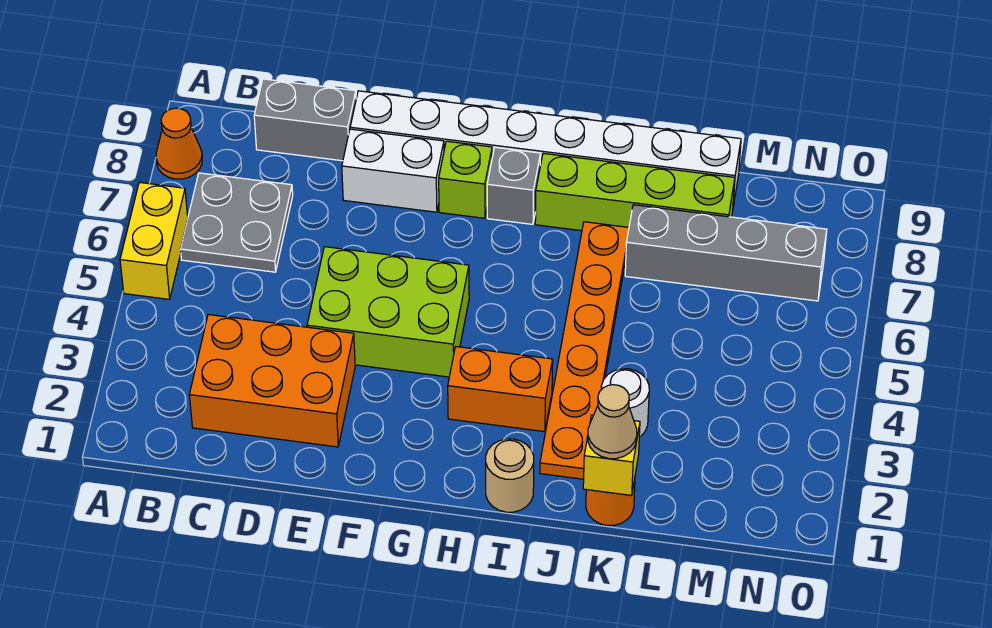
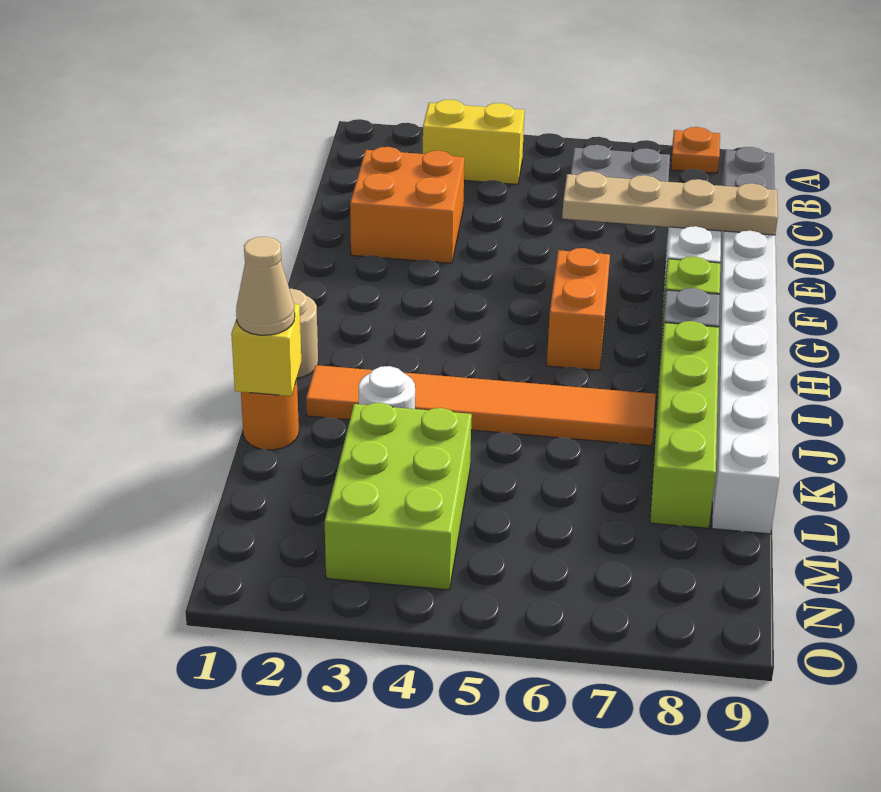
yellow 1x2 brick [120,182,188,299] -> yellow 1x2 brick moved to [423,100,525,184]
orange 1x1 cone [156,108,202,179] -> orange 1x1 plate [671,127,720,173]
orange 2x3 brick [189,314,355,447] -> orange 2x2 brick [350,147,465,263]
lime 2x3 brick [307,247,469,377] -> lime 2x3 brick moved to [325,403,472,590]
none -> tan 1x4 plate [562,171,778,235]
orange 1x2 brick [448,347,553,432] -> orange 1x2 brick moved to [547,248,610,370]
orange 1x6 plate [540,222,629,479] -> orange 1x6 tile [306,365,656,446]
grey 1x4 brick [625,205,827,301] -> none

